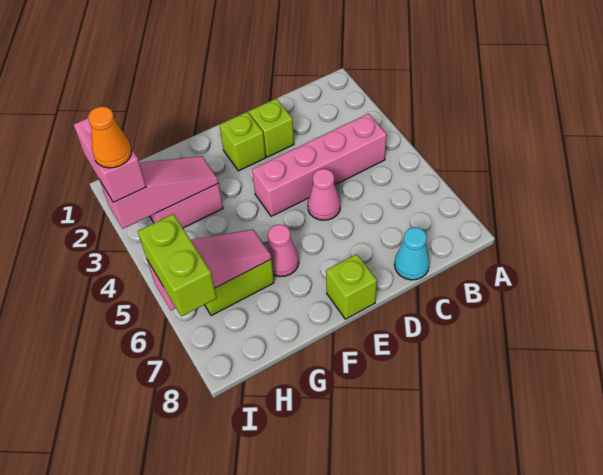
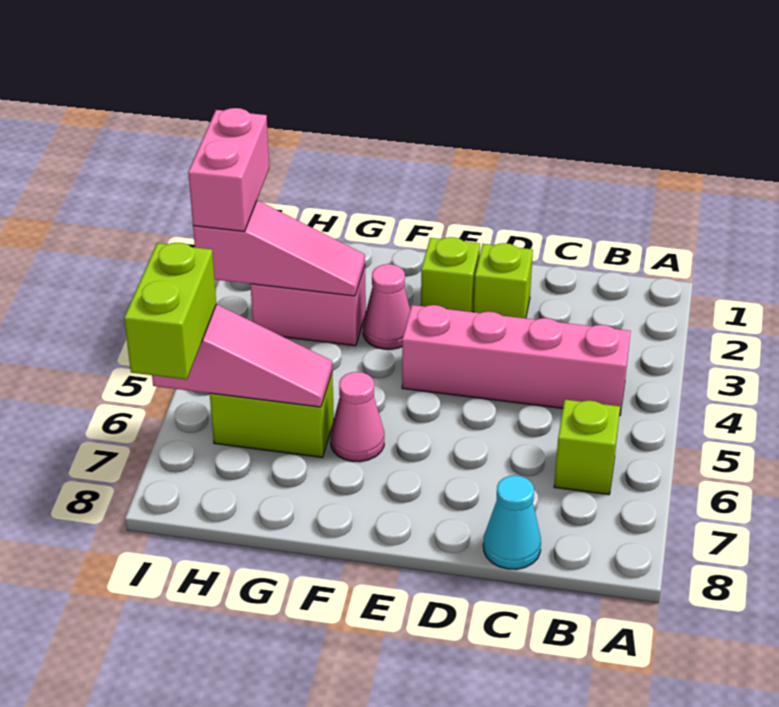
pink 1x1 cone [308,169,340,220] -> pink 1x1 cone moved to [363,264,410,349]
lime 1x1 brick [326,254,377,319] -> lime 1x1 brick moved to [554,400,620,495]
orange 1x1 cone [88,106,132,168] -> none

